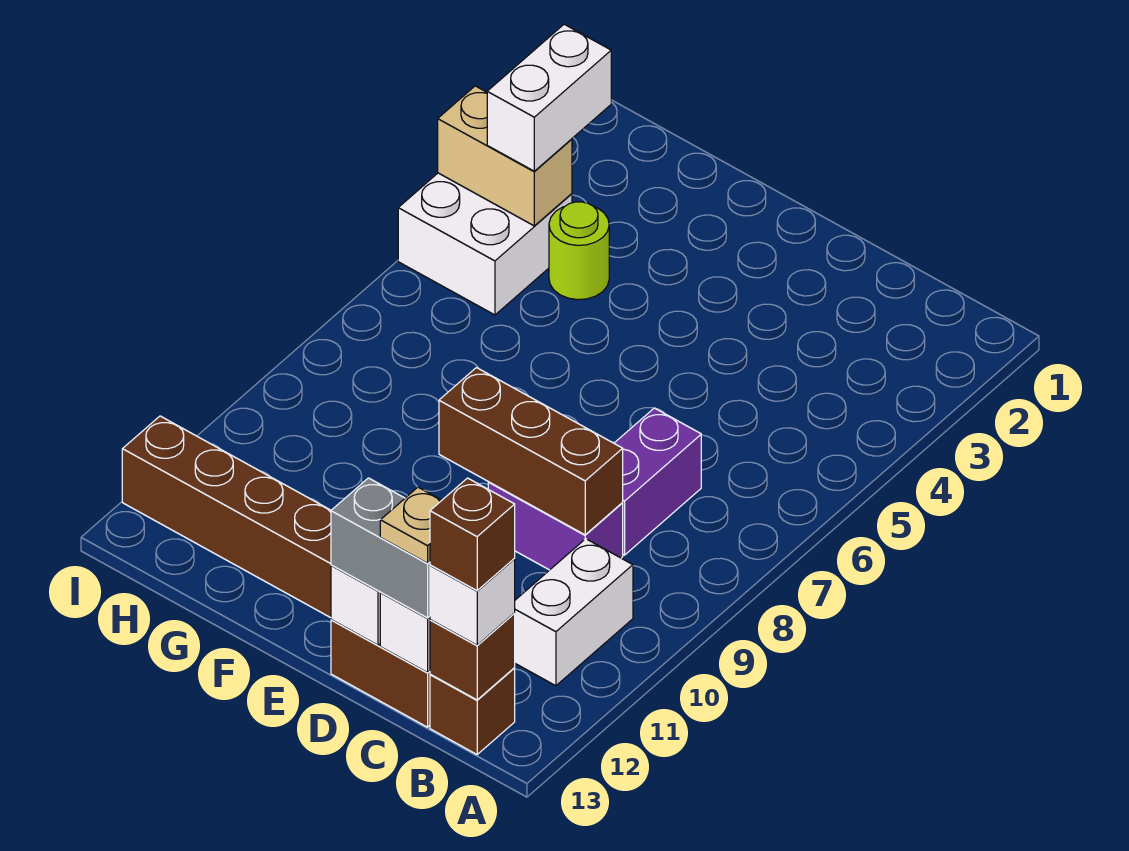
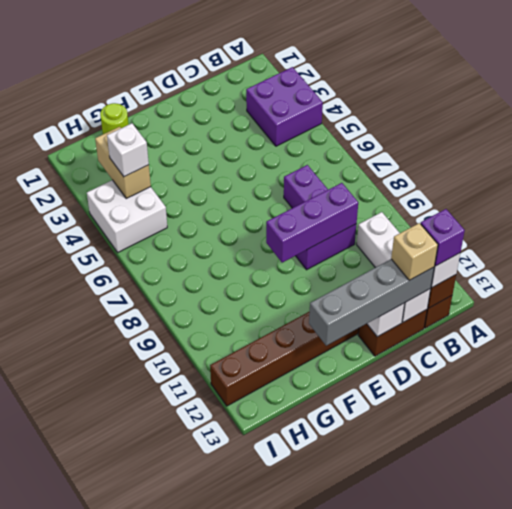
none -> purple 2x2 brick [246,67,323,146]
brown 1x1 brick [430,478,515,591] -> purple 1x1 brick [421,209,465,266]
brown 1x3 brick [439,368,623,535] -> purple 1x3 brick [266,183,358,263]
grey 1x2 brick [331,478,430,618] -> grey 1x4 brick [309,259,434,346]
tan 1x1 plate [380,487,442,563] -> tan 1x1 brick [391,223,438,280]
lime 1x1 round brick [549,202,609,300] -> lime 1x1 round brick moved to [100,103,129,134]
white 1x2 brick [487,24,611,171] -> white 1x1 brick [107,123,149,177]
tan 1x2 brick [438,86,572,226] -> tan 1x2 brick turned to [95,127,151,198]

